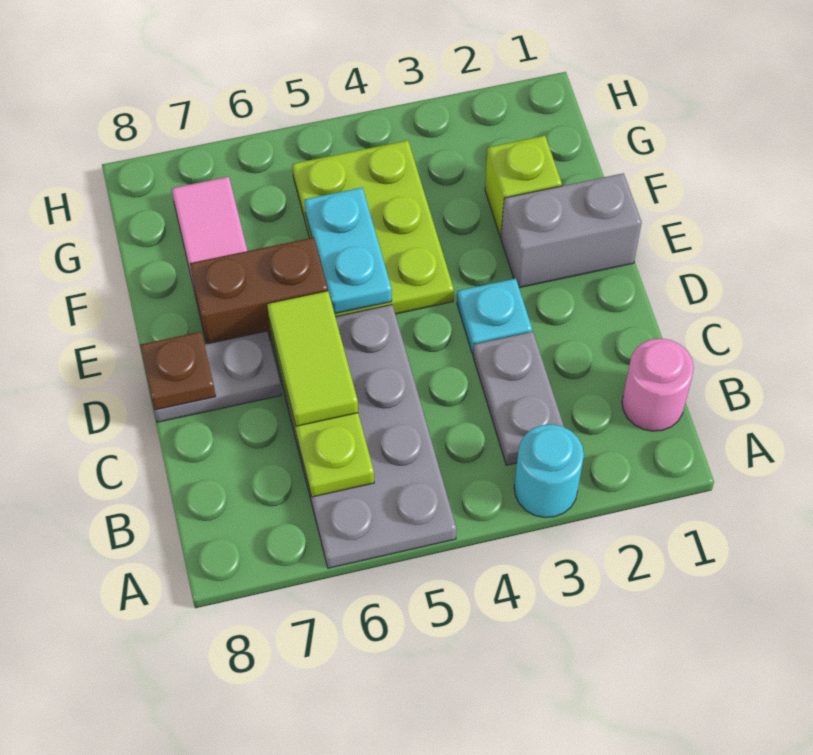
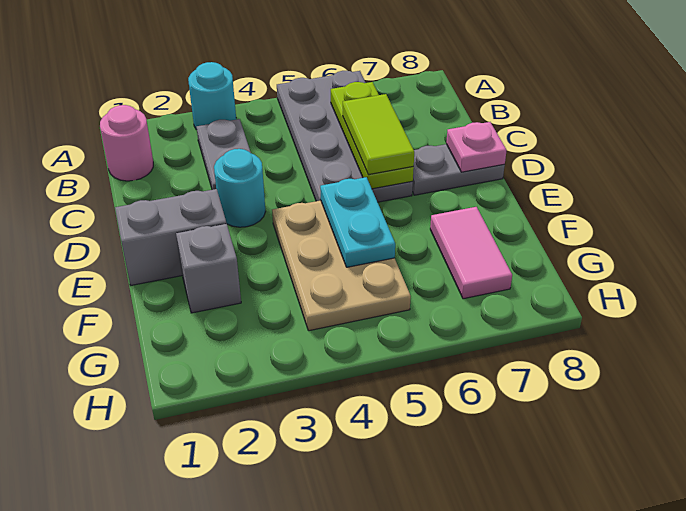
cyan 1x1 plate [457,279,532,354] -> cyan 1x1 round brick [214,149,266,227]
brown 1x1 plate [140,332,216,410] -> pink 1x1 plate [446,122,507,172]
lime 2x3 plate [292,141,454,317] -> tan 2x3 plate [272,200,411,331]
brown 1x2 brick [190,237,328,344] -> none
lime 1x1 brick [485,136,562,237] -> grey 1x1 brick [176,224,241,313]

